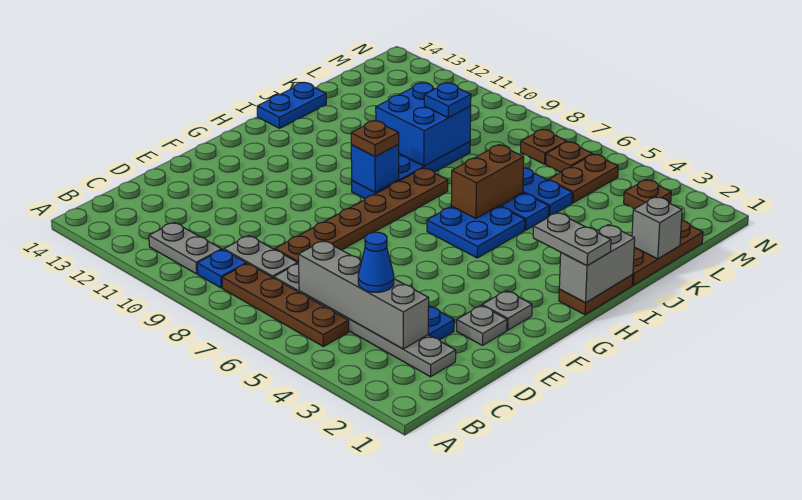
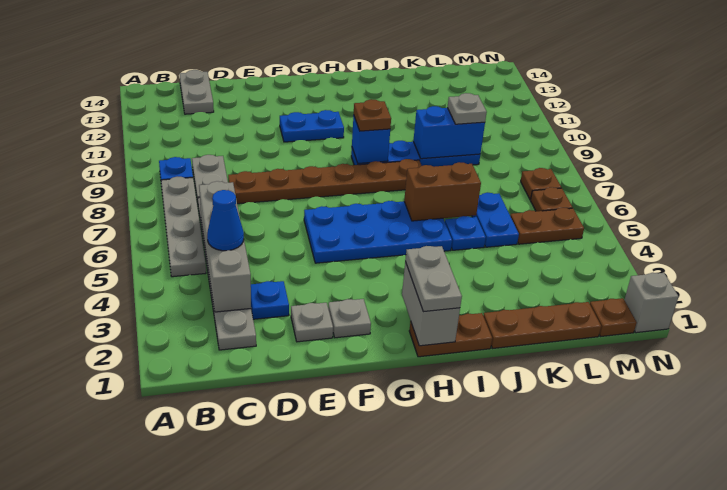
brown 1x4 plate [222,264,349,347] -> grey 1x4 plate [161,177,206,277]
grey 1x2 plate [149,222,222,274] -> grey 1x2 plate moved to [180,70,214,114]
grey 1x2 brick [559,225,635,303] -> grey 1x2 brick turned to [402,262,460,346]
blue 2x2 plate [427,206,525,258] -> blue 2x4 plate [304,201,452,263]
blue 1x2 plate [257,83,326,128] -> blue 1x2 plate moved to [280,110,344,142]
blue 2x2 brick [376,83,471,166] -> blue 1x2 brick [413,106,485,159]
grey 1x1 brick [632,197,682,259] -> grey 1x1 brick moved to [625,273,679,333]
blue 1x1 plate [424,83,471,118] -> grey 1x1 plate [447,93,487,124]
brown 1x1 plate [624,180,671,209] -> brown 1x1 plate moved to [590,298,637,337]

